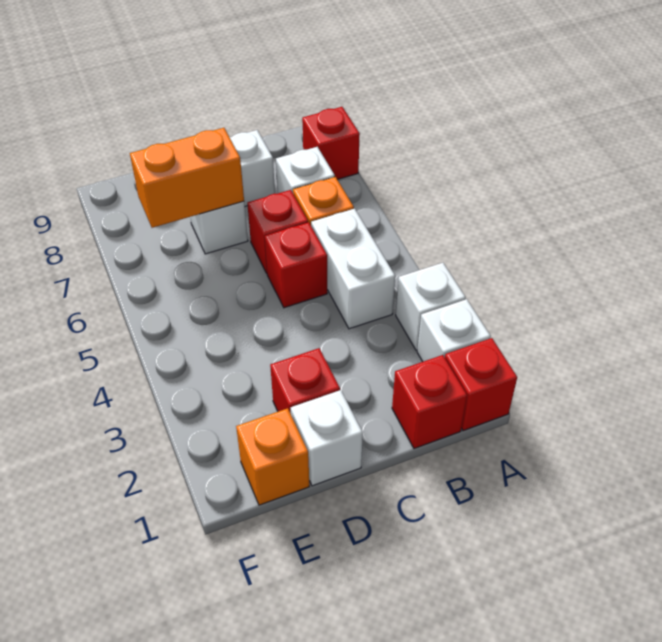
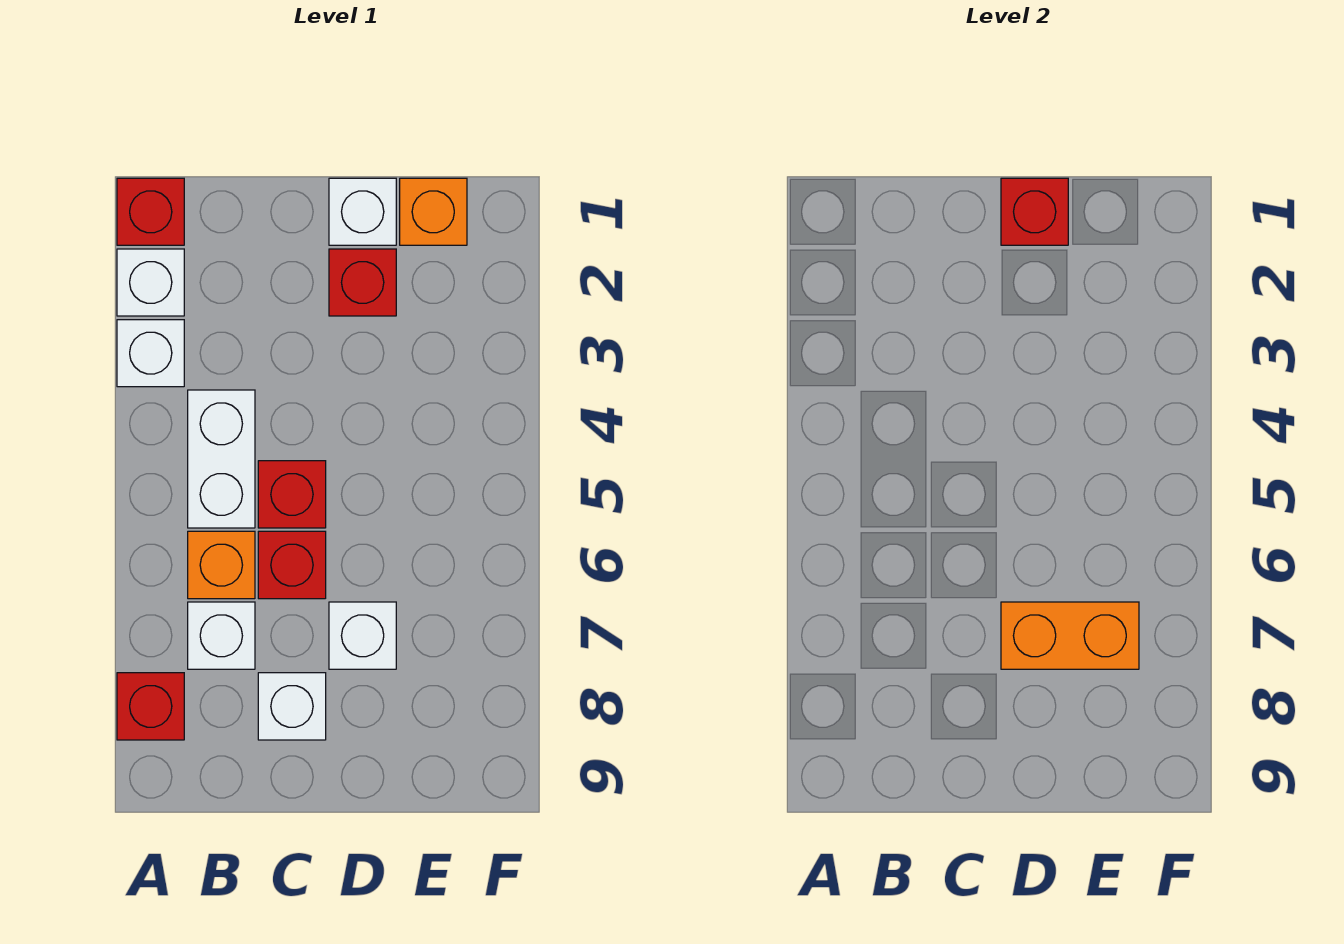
red 1x1 brick [392,355,467,449] -> red 1x1 brick moved to [1001,178,1068,245]

